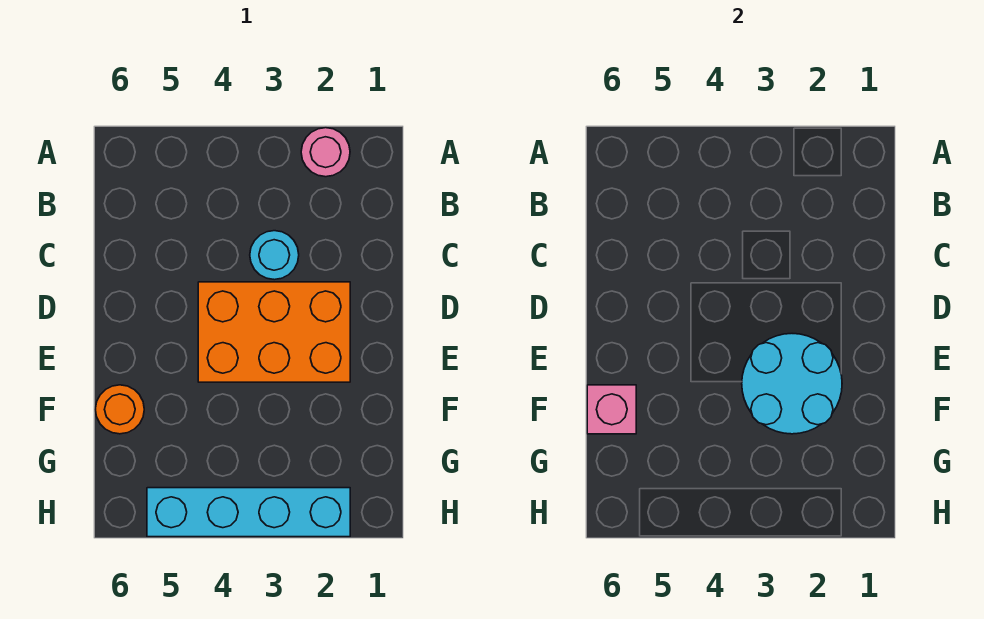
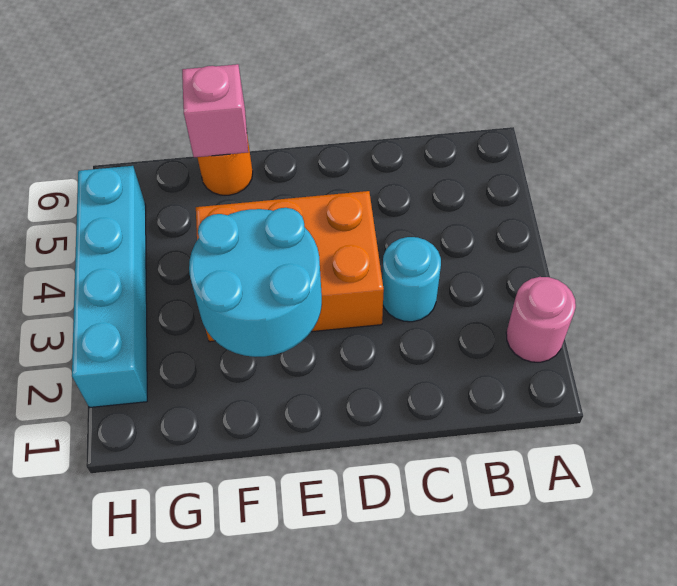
orange 2x3 brick [198,282,350,382] -> orange 2x3 brick turned to [196,191,384,342]

